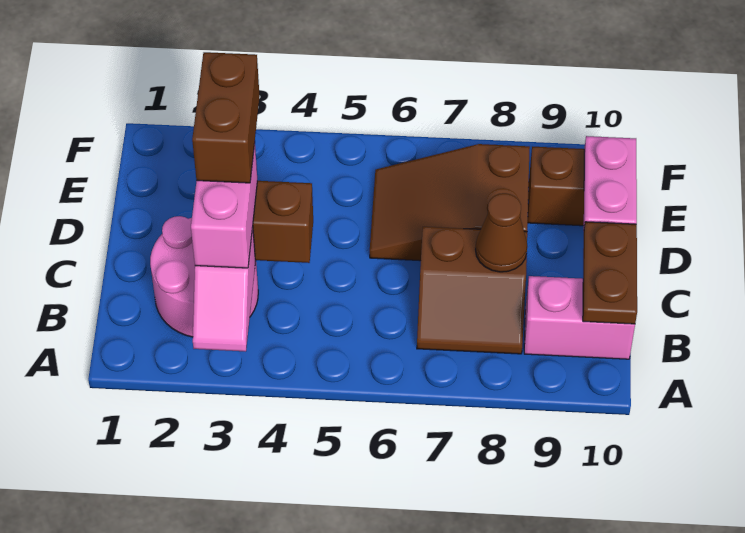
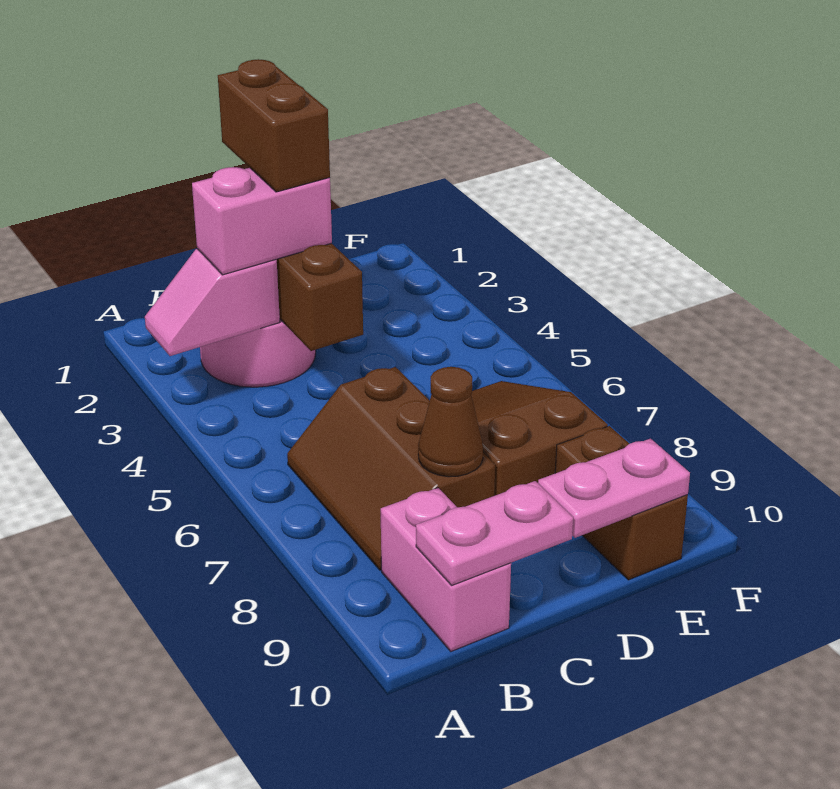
brown 2x2 slope [417,227,527,354] -> brown 2x3 slope [287,367,495,570]
brown 1x2 plate [583,222,637,324] -> pink 1x2 plate [416,481,573,585]
brown 1x2 brick [192,52,260,183] -> brown 1x2 brick turned to [218,59,330,192]

